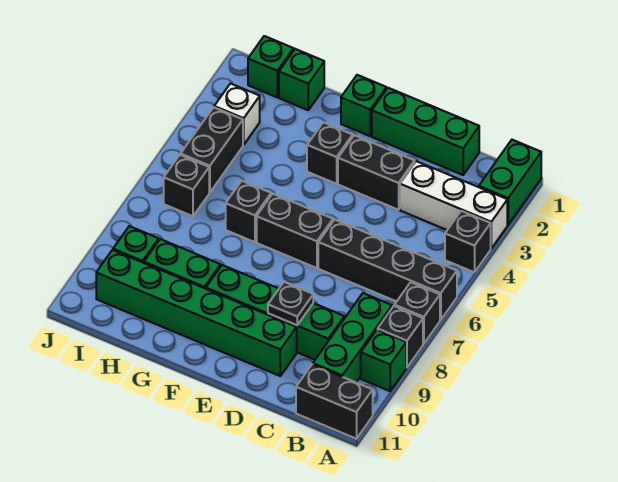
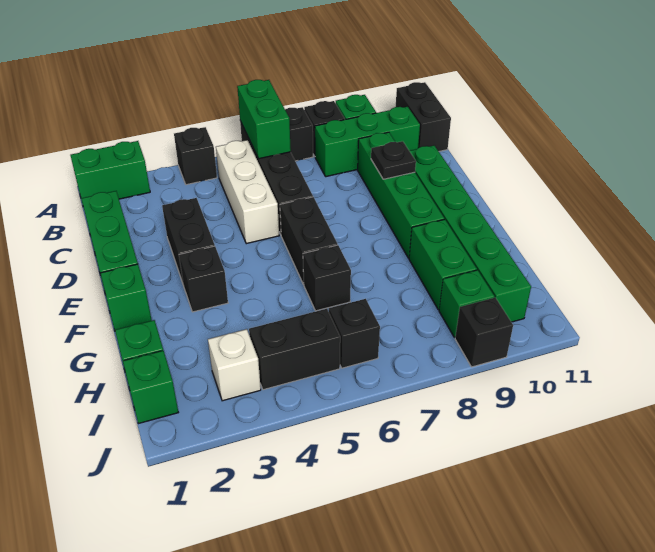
white 1x3 brick [400,161,507,248] -> white 1x3 brick moved to [216,140,279,244]
none -> green 1x2 brick [237,80,291,159]
none -> black 1x1 brick [455,298,513,367]

